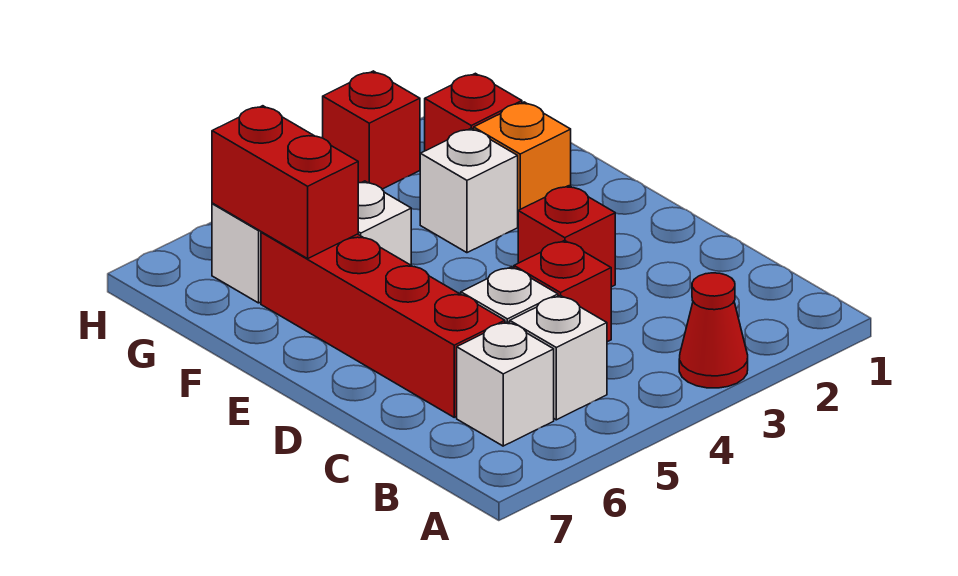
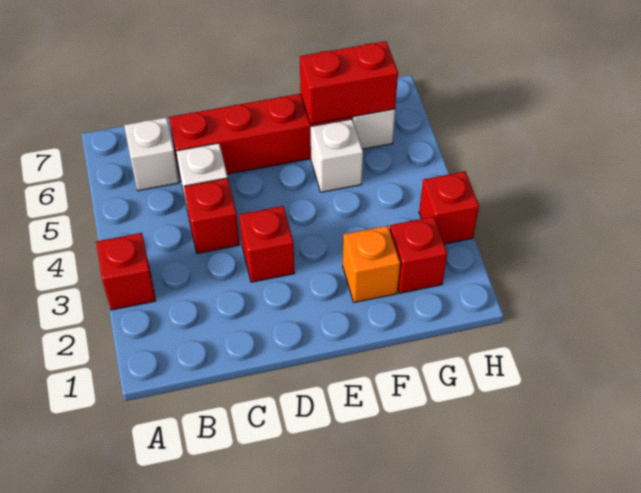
red 1x1 cone [679,273,748,388] -> red 1x1 brick [96,233,155,310]
white 1x1 brick [510,295,607,420] -> none
white 1x1 brick [420,128,518,253] -> none

